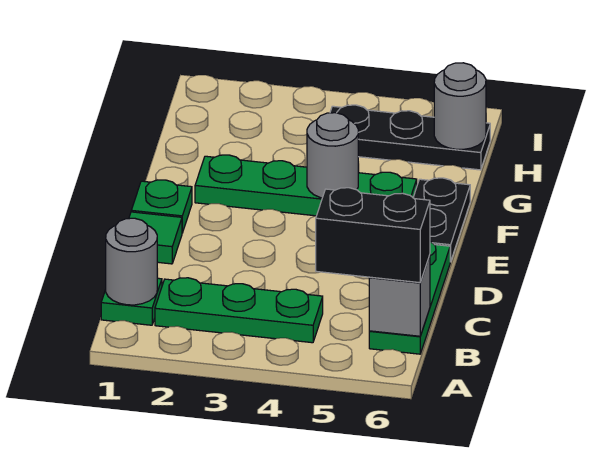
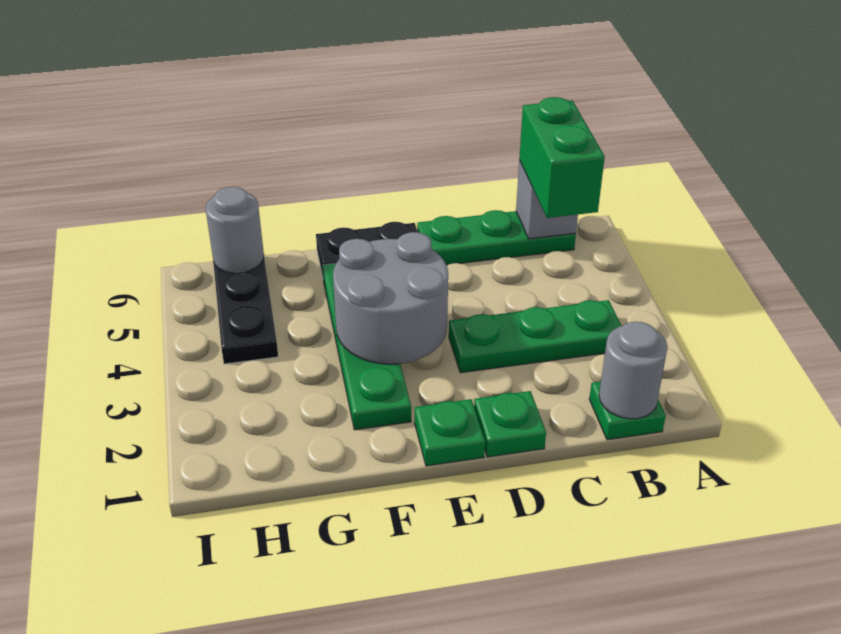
green 1x3 plate [155,278,323,343] -> green 1x3 plate turned to [449,300,621,373]
black 1x2 brick [316,188,430,283] -> green 1x2 brick [519,97,605,218]
green 1x1 tile [129,212,182,264] -> green 1x1 plate [474,391,546,457]
grey 1x1 round brick [307,113,358,198] -> grey 2x2 round brick [333,232,448,364]

